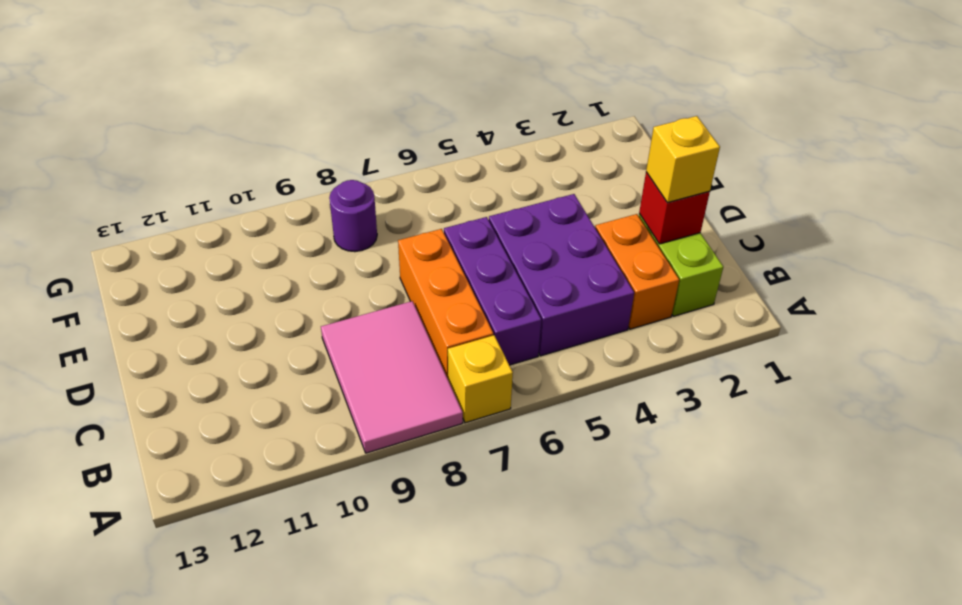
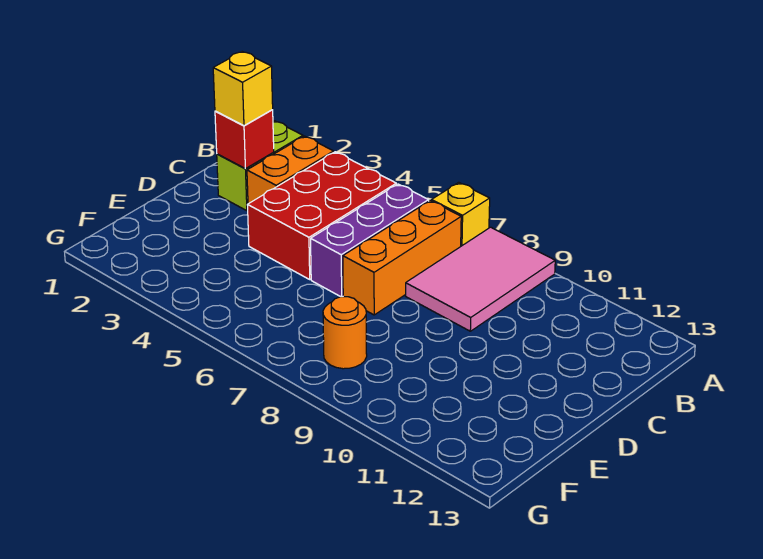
purple 2x3 brick [489,194,634,356] -> red 2x3 brick [248,152,396,279]
purple 1x1 round brick [329,180,377,252] -> orange 1x1 round brick [323,297,367,369]

